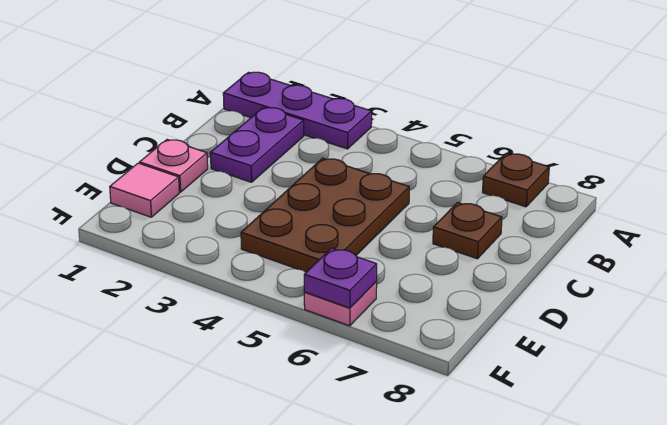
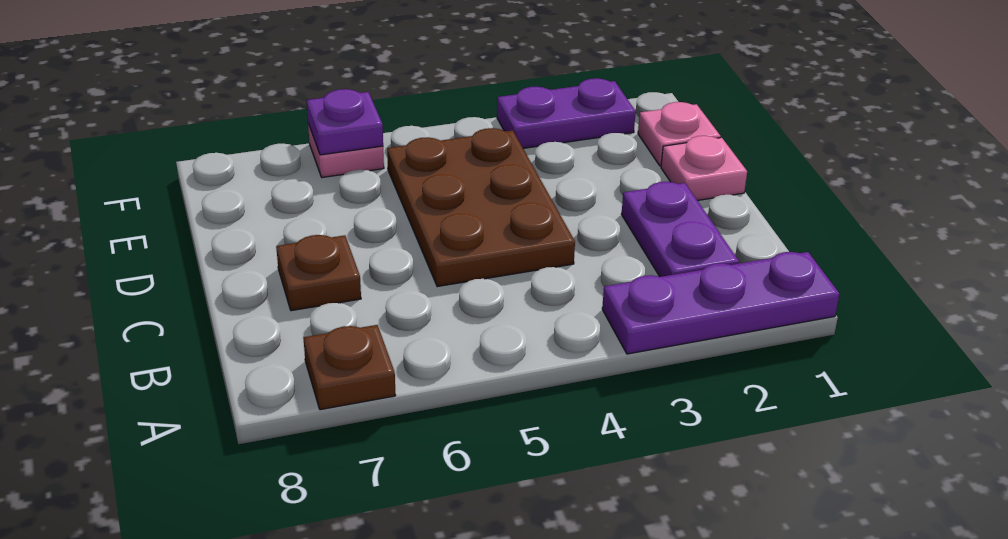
pink 1x1 tile [110,163,179,217] -> pink 1x1 plate [638,102,721,166]
none -> purple 1x2 plate [497,78,636,148]

